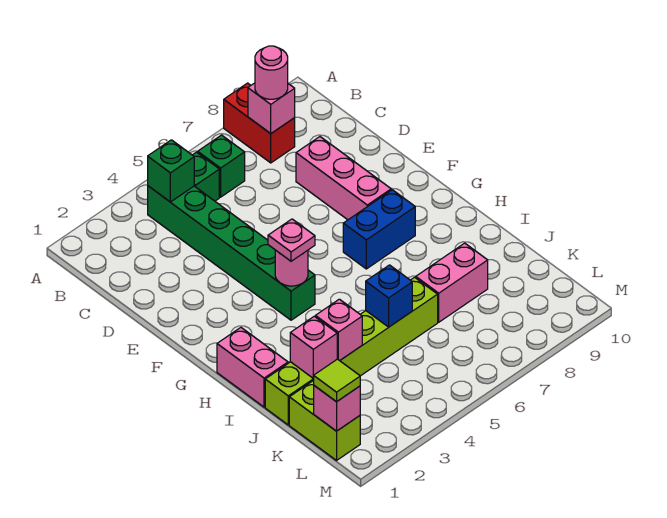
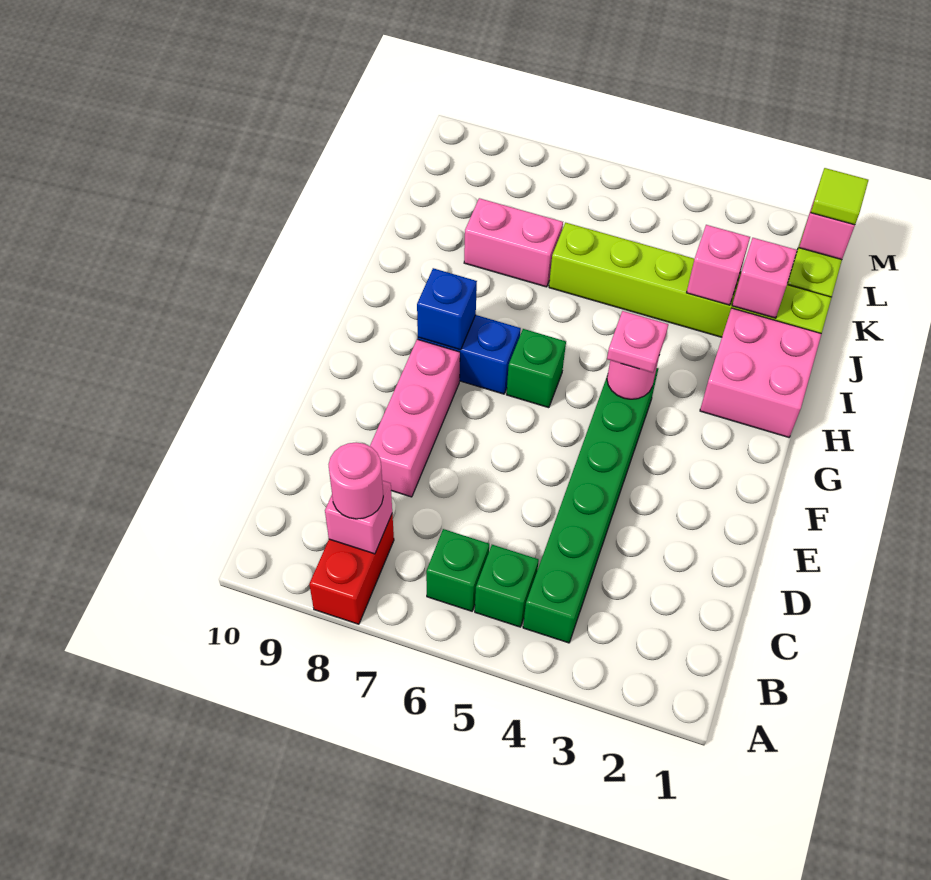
green 1x1 brick [148,140,194,202] -> green 1x1 brick moved to [507,329,566,408]
pink 1x2 brick [217,328,288,407] -> pink 2x2 brick [700,308,821,437]
blue 1x1 brick [366,265,412,327] -> blue 1x1 brick moved to [417,268,477,350]

